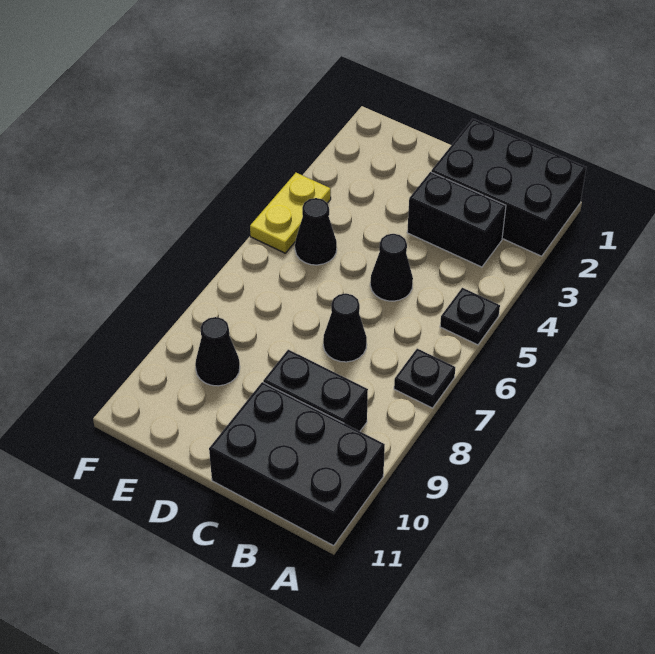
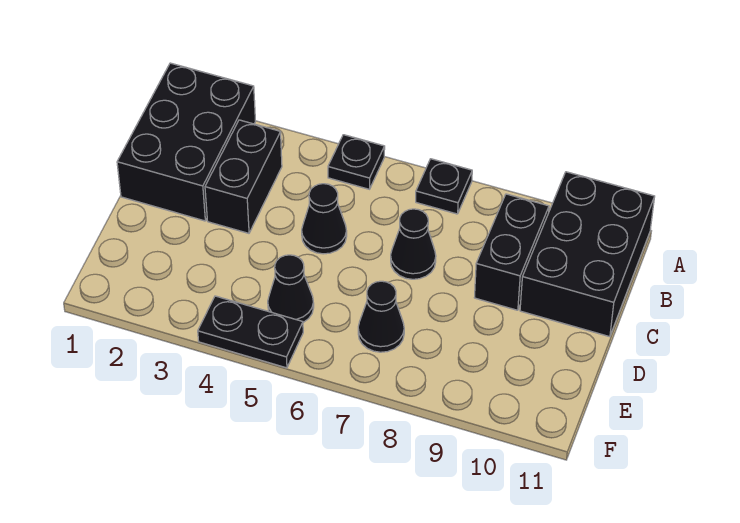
black 1x1 cone [195,317,240,386] -> black 1x1 cone moved to [358,281,404,352]
yellow 1x2 plate [250,173,331,253] -> black 1x2 plate [198,296,303,368]

